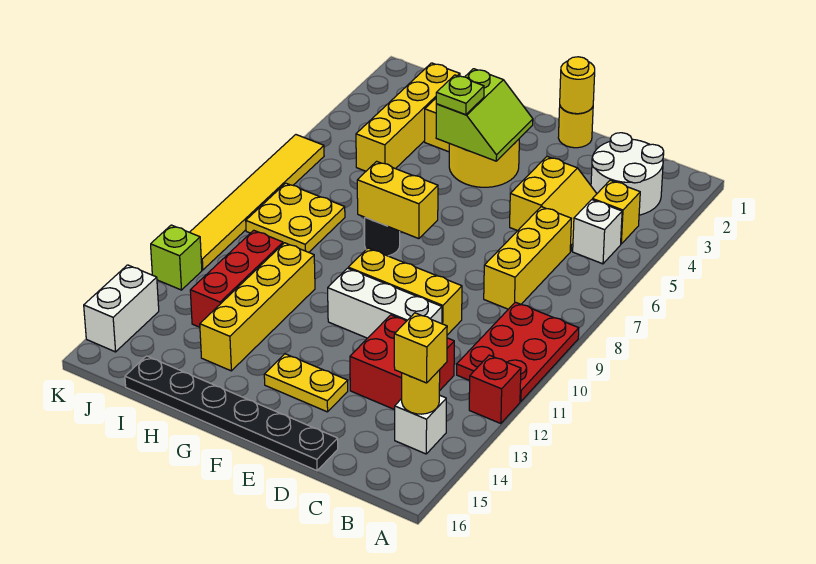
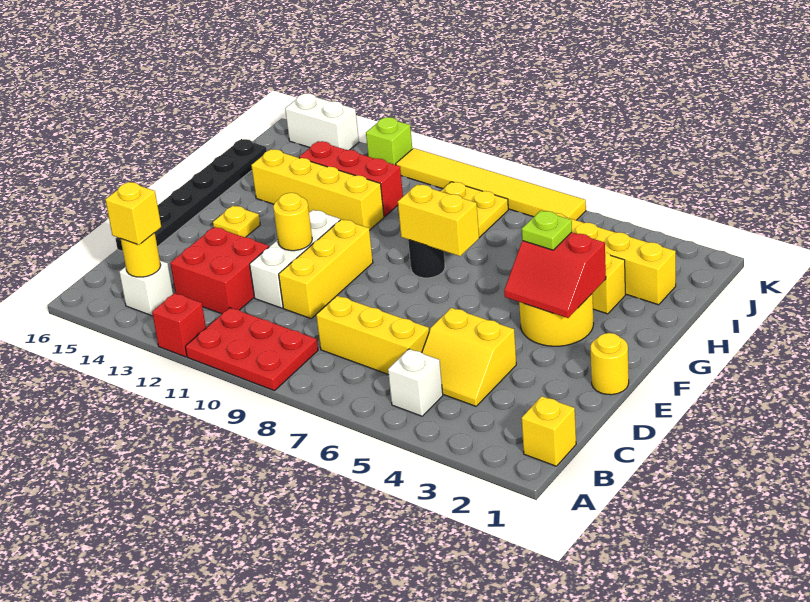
white 2x2 round brick [591,133,664,215] -> none
yellow 1x1 brick [592,180,640,244] -> yellow 1x1 brick moved to [522,396,576,466]
yellow 1x1 round brick [560,57,595,114] -> yellow 1x1 round brick moved to [273,193,312,251]
yellow 1x2 plate [264,354,348,412] -> yellow 1x1 plate [213,206,260,237]
lime 2x2 slope [436,69,533,161] -> red 2x2 slope [504,232,606,318]
yellow 1x2 brick [357,161,438,239] -> yellow 1x2 brick turned to [398,184,479,256]

